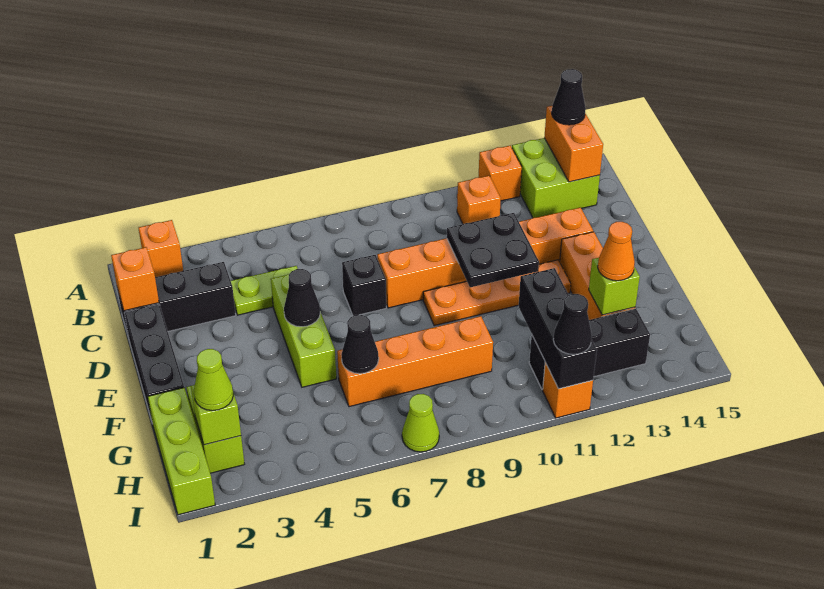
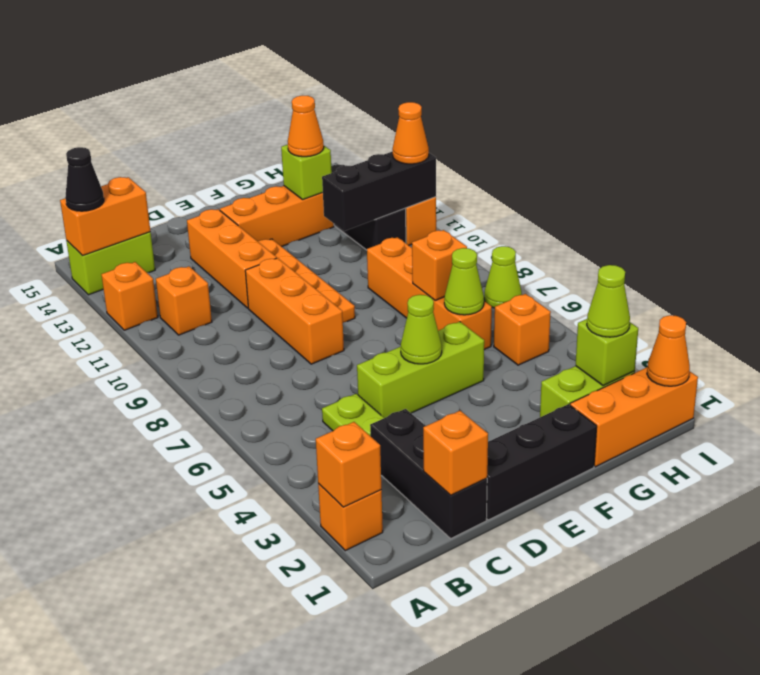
none -> orange 1x1 brick [316,422,381,507]
lime 2x2 brick [512,138,600,218] -> lime 1x2 brick [66,232,155,295]
black 1x1 brick [342,255,386,316] -> none
black 2x2 plate [447,213,539,287] -> none
black 1x1 cone [284,269,320,327] -> lime 1x1 cone [401,295,442,364]
lime 1x3 brick [148,388,215,515] -> orange 1x3 brick [570,368,698,467]
black 1x1 cone [341,315,379,374] -> lime 1x1 cone [444,248,484,315]
none -> orange 1x1 brick [412,230,467,300]
none -> orange 1x1 brick [494,294,551,365]
none -> orange 1x1 cone [647,315,690,386]
black 1x1 cone [553,294,592,354] -> orange 1x1 cone [392,102,429,164]

